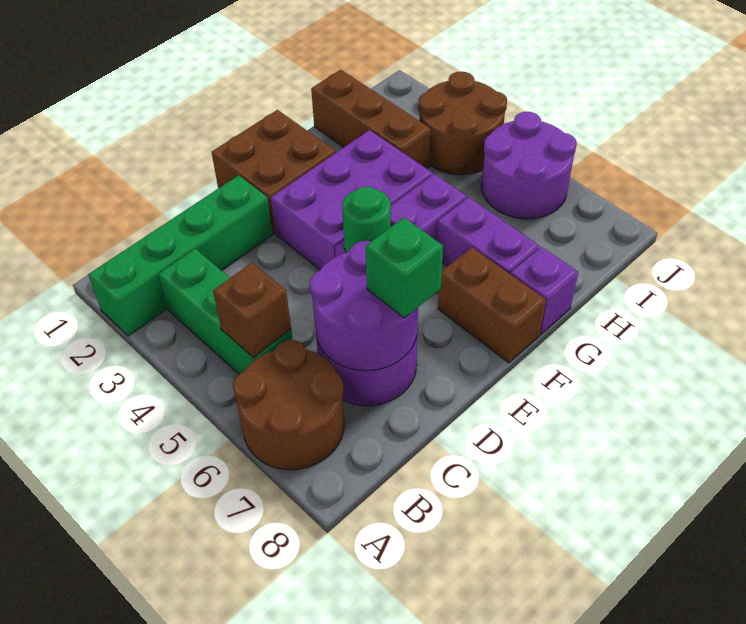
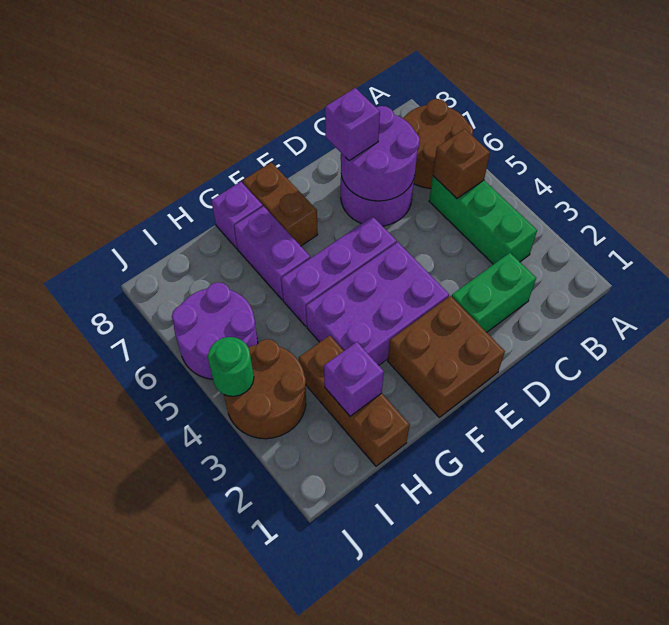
green 1x4 brick [88,175,273,336] -> green 1x2 brick [452,253,536,332]
green 1x1 brick [366,218,443,318] -> purple 1x1 brick [325,88,380,161]
green 1x1 round brick [342,187,391,253] -> green 1x1 round brick moved to [208,337,254,396]
none -> purple 1x1 brick [324,342,384,416]

